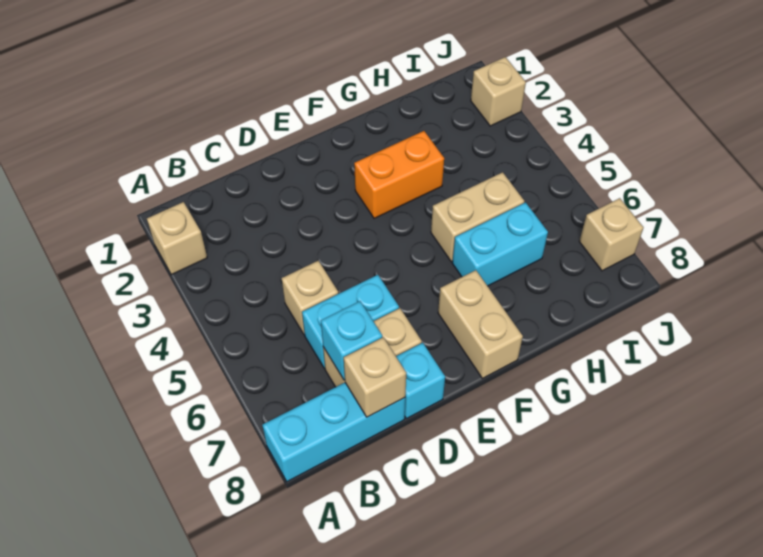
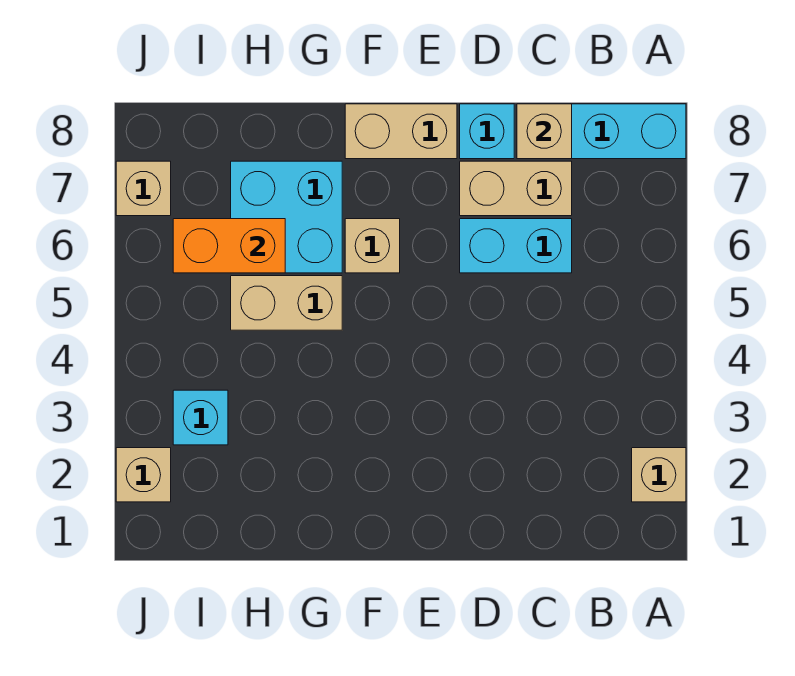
tan 1x1 brick [282,261,338,335] -> tan 1x1 brick moved to [345,219,400,273]
cyan 1x1 brick [321,301,382,380] -> cyan 1x1 brick moved to [173,390,228,445]
orange 1x2 brick [354,131,444,218] -> orange 1x2 brick moved to [173,219,285,273]
tan 1x2 brick [438,270,523,378] -> tan 1x2 brick turned to [345,104,457,159]
cyan 1x2 brick [452,202,548,286] -> cyan 2x2 brick [231,161,342,273]

